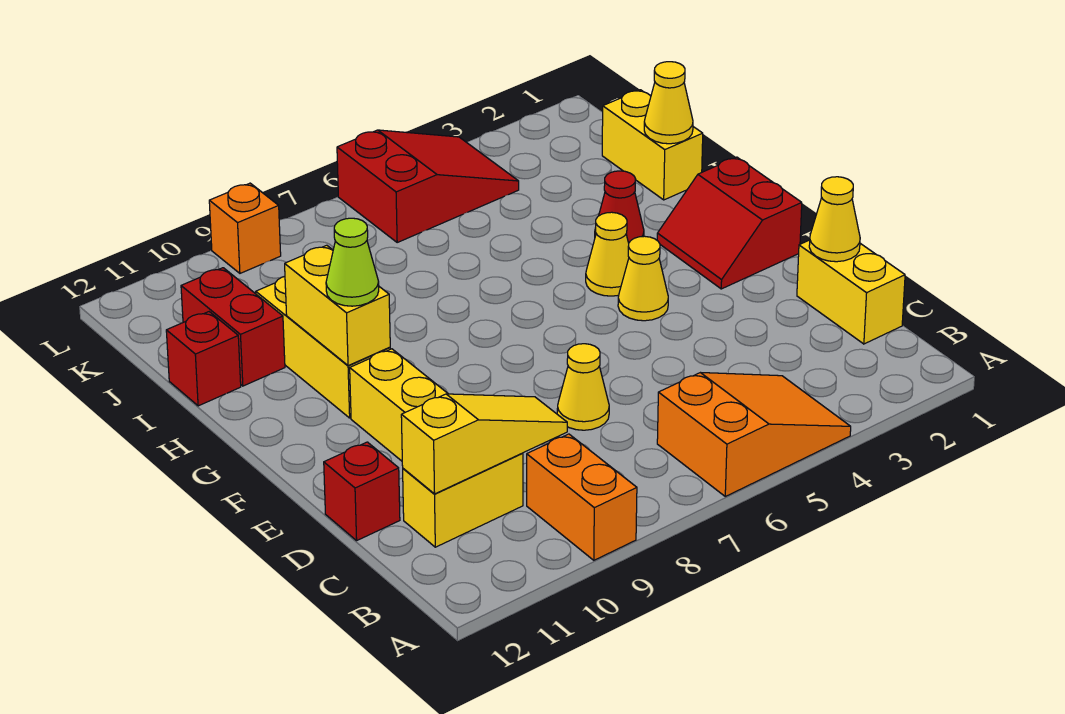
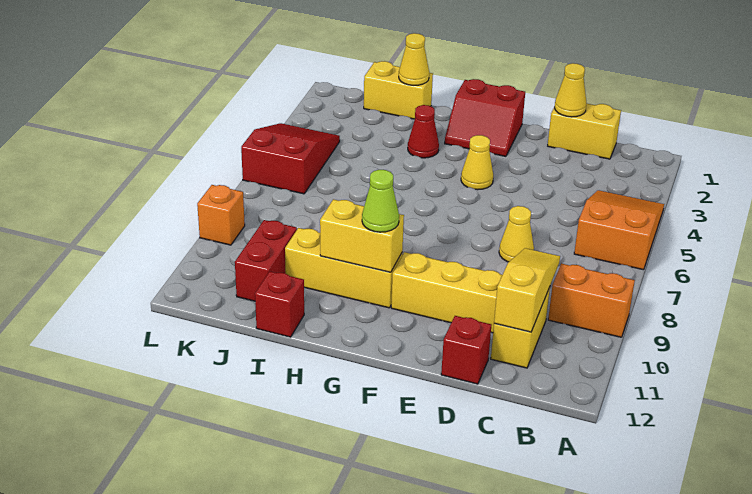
yellow 1x1 cone [586,212,629,296] -> none
red 1x2 brick [181,268,285,386] -> red 1x2 brick turned to [235,220,297,301]

